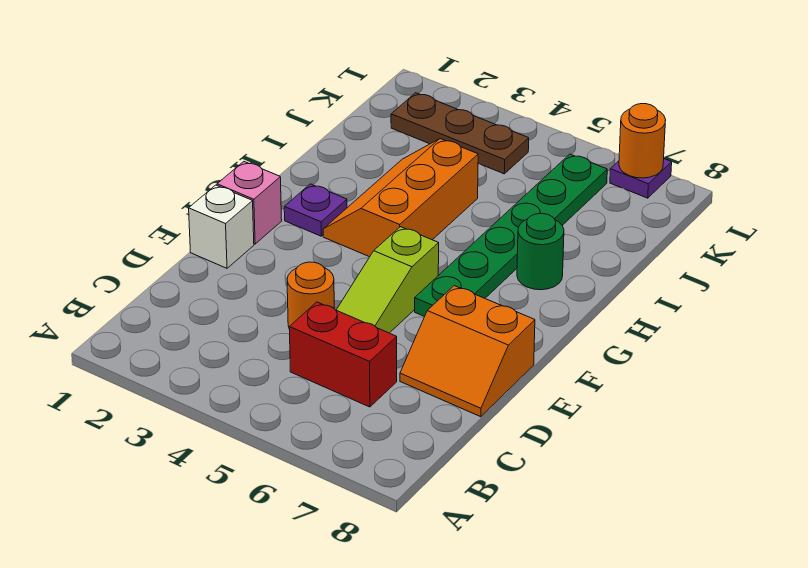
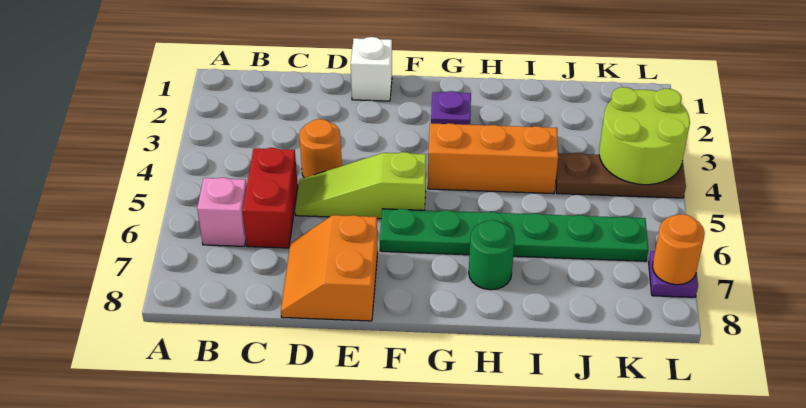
pink 1x1 brick [217,162,282,244] -> pink 1x1 brick moved to [197,178,247,246]
brown 1x3 plate [391,93,529,174] -> brown 1x3 plate turned to [556,153,686,198]
none -> lime 2x2 round brick [599,87,690,185]

